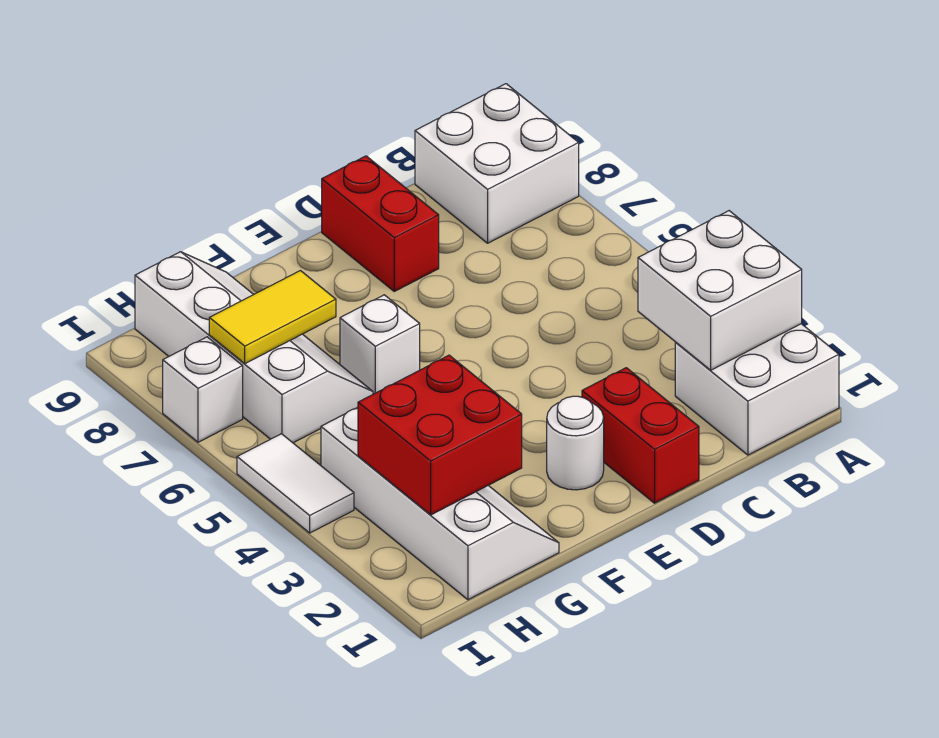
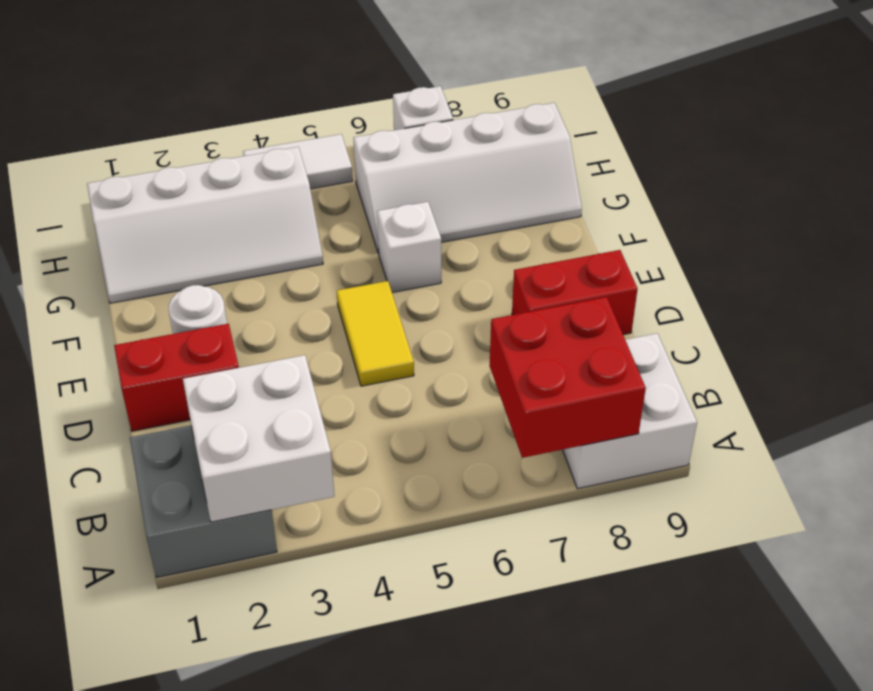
white 2x2 brick [675,324,839,455] -> grey 2x2 brick [130,425,277,578]
red 2x2 brick [358,355,522,515] -> red 2x2 brick moved to [489,297,646,458]
yellow 1x2 tile [209,271,336,364] -> yellow 1x2 tile moved to [337,281,414,386]

